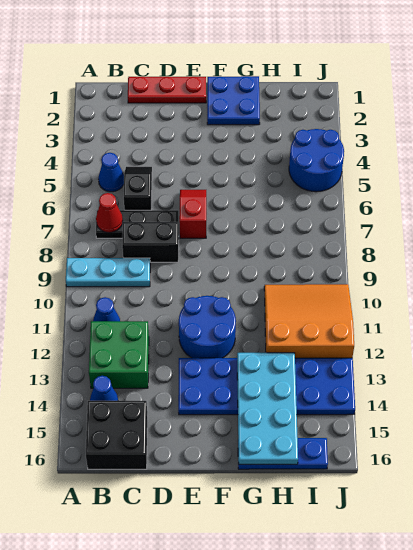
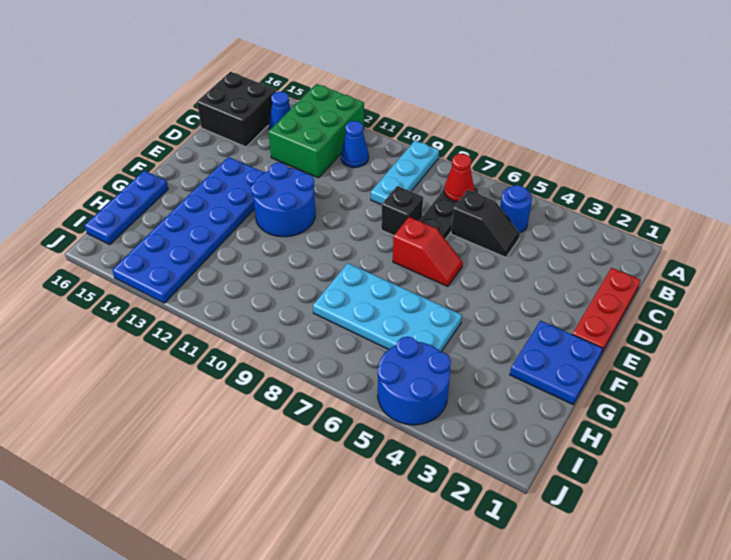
blue 1x1 cone [98,153,124,192] -> blue 1x1 round brick [500,185,532,233]
green 2x2 brick [89,321,149,388] -> green 2x3 brick [268,84,364,178]
black 1x2 brick [122,222,179,262] -> black 1x1 brick [381,186,423,235]
cyan 2x4 plate [237,353,298,464] -> cyan 2x4 plate moved to [313,263,462,352]
orange 3x3 slope [264,284,354,358] -> none

